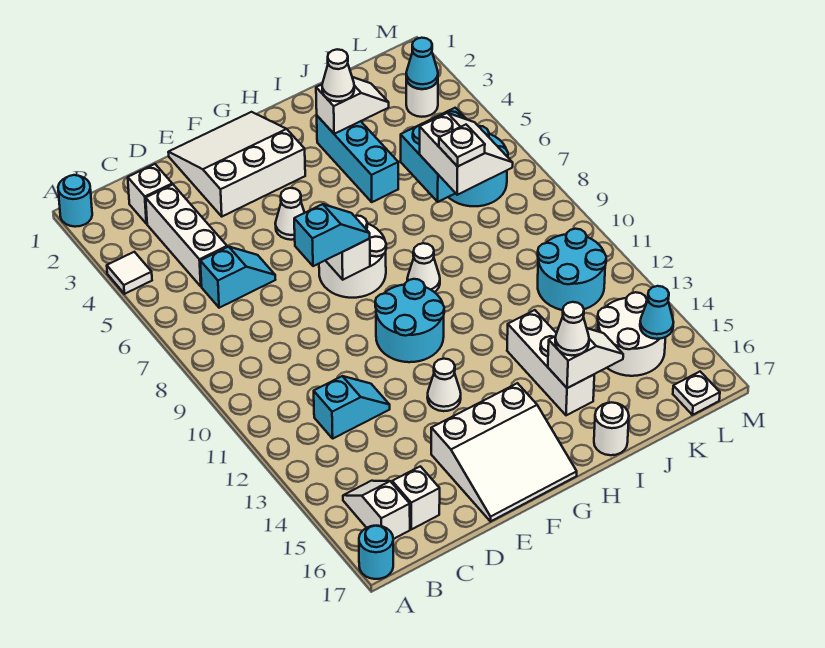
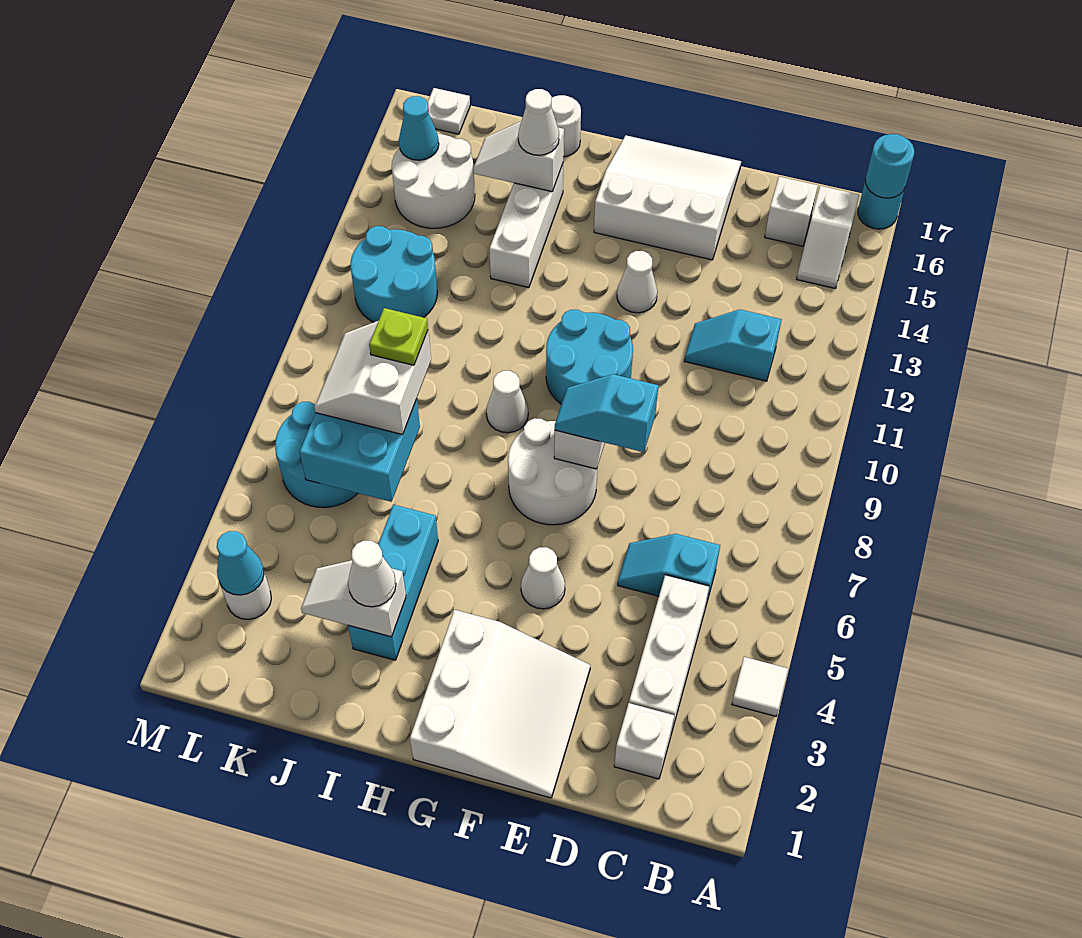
cyan 1x1 round brick [58,175,92,227] -> cyan 1x1 round brick moved to [866,134,914,198]
white 3x3 slope [168,112,305,216] -> white 3x3 slope turned to [410,610,590,798]
white 1x1 plate [439,125,485,167] -> lime 1x1 plate [369,308,428,365]

